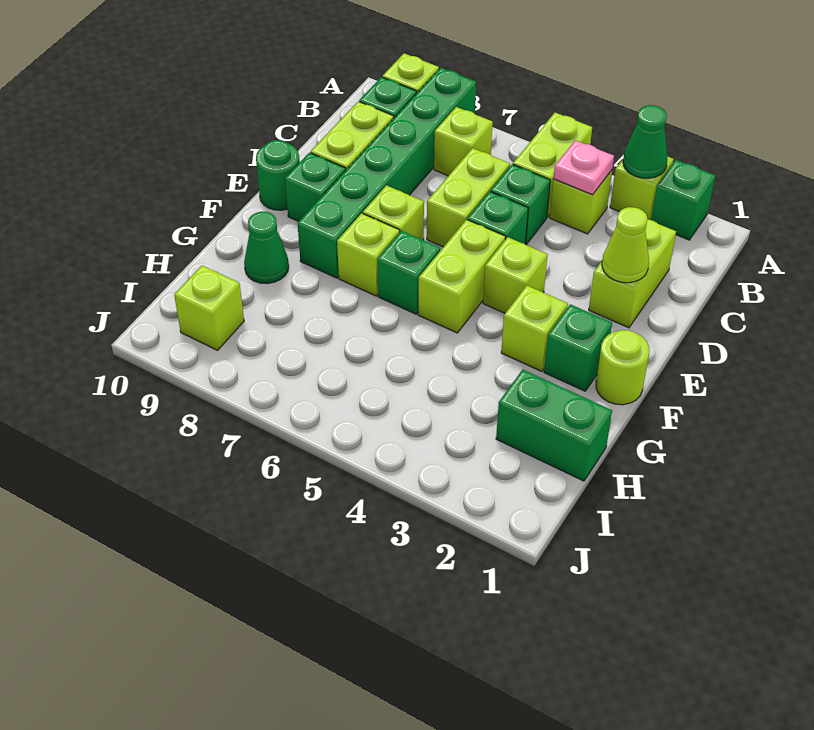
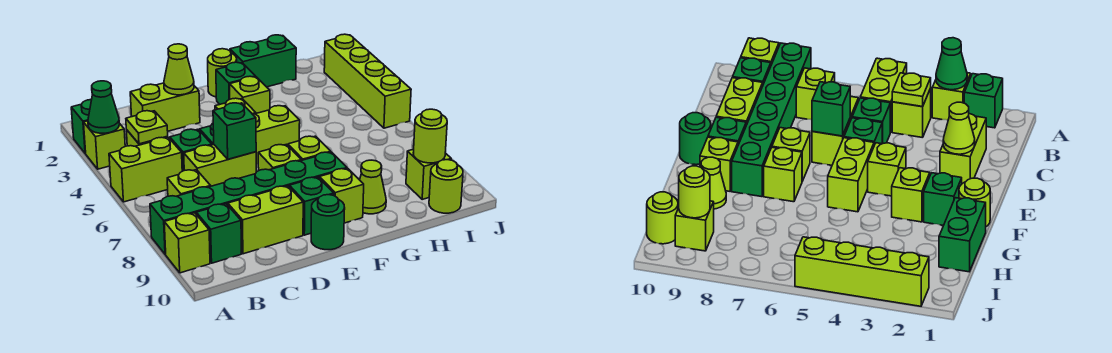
pink 1x1 plate [553,140,614,195] -> lime 1x1 plate [126,111,168,144]
green 1x1 brick [378,231,440,314] -> green 1x1 brick moved to [213,103,256,159]
none -> lime 1x1 brick [320,168,364,223]
green 1x1 cone [244,212,289,284] -> lime 1x1 cone [360,160,386,214]
green 1x2 brick [496,370,612,481] -> green 1x2 brick turned to [230,35,296,87]
none -> lime 1x1 round brick [413,109,447,163]
none -> lime 1x1 round brick [429,160,463,213]
none -> lime 1x4 brick [324,34,411,128]

